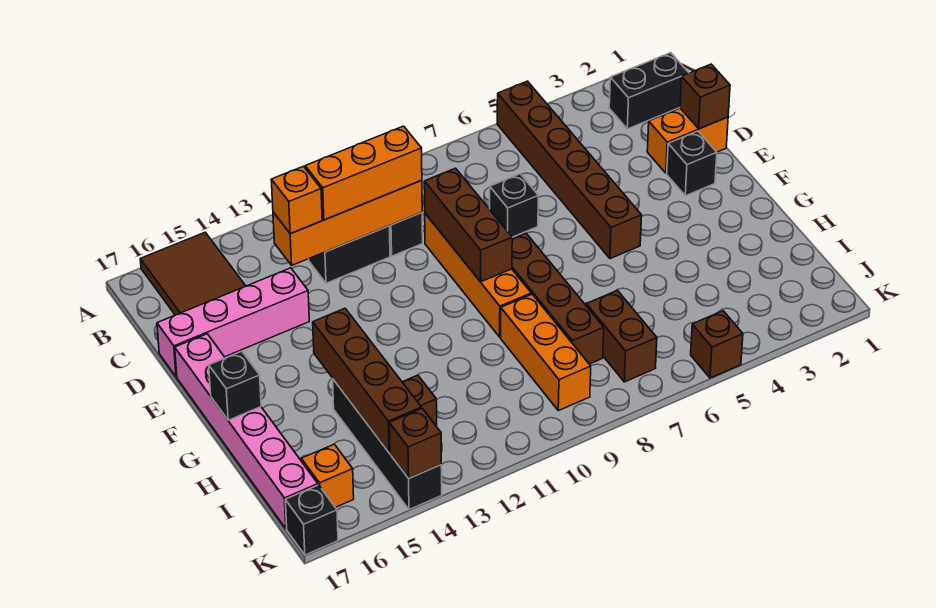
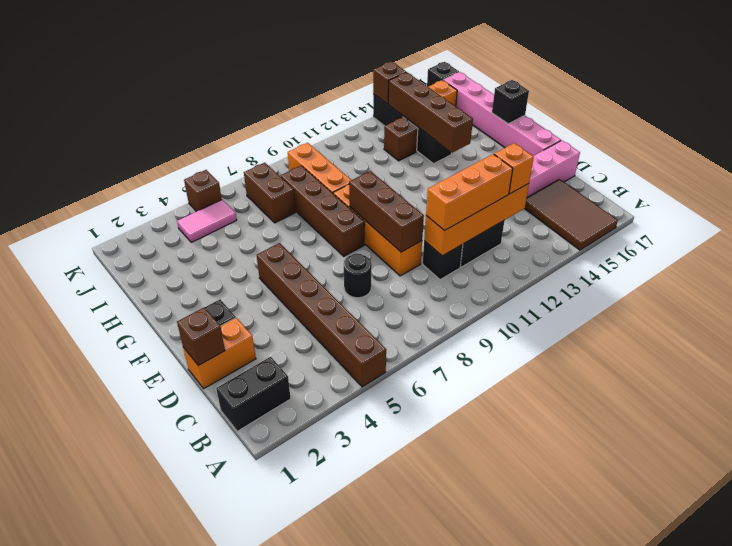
black 1x1 brick [490,174,538,237] -> black 1x1 round brick [344,253,372,298]
none -> pink 1x2 tile [177,200,237,242]

